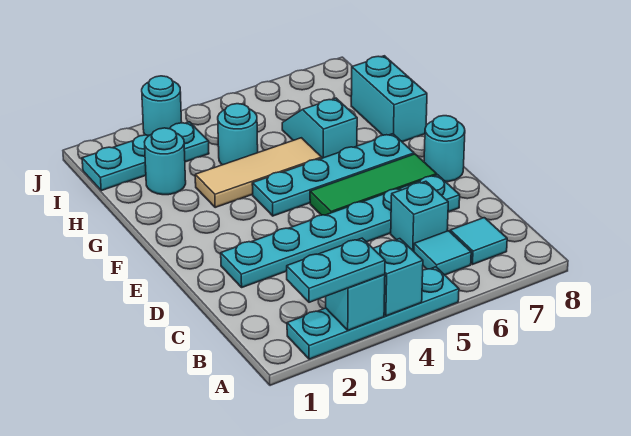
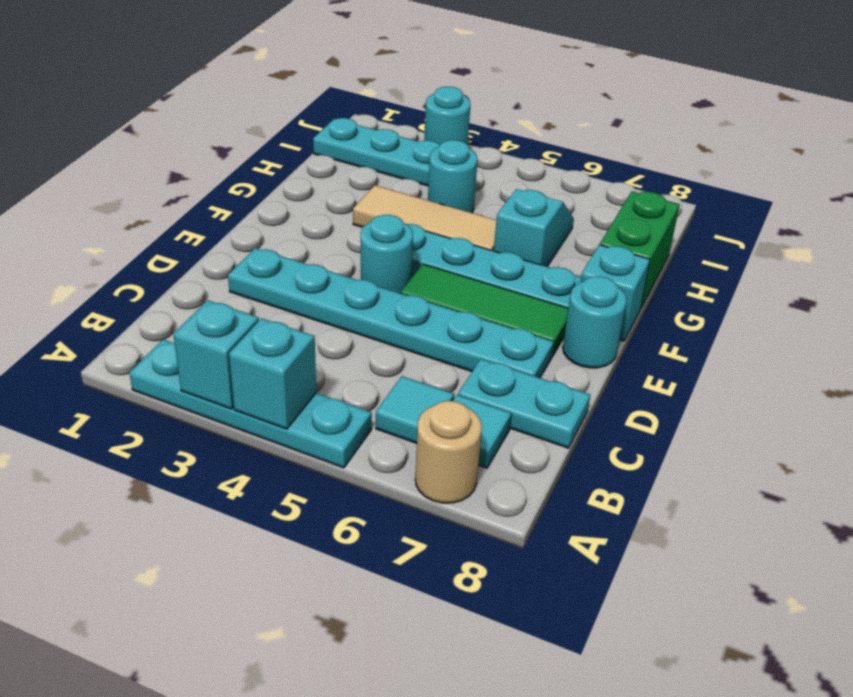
cyan 1x2 plate [287,238,385,302] -> cyan 1x2 plate moved to [458,359,590,448]
none -> tan 1x1 round brick [415,401,482,503]
cyan 1x1 brick [391,181,448,251] -> cyan 1x1 brick moved to [581,245,650,341]
cyan 1x2 brick [351,56,427,142] -> green 1x2 brick [600,191,680,310]
cyan 1x1 round brick [145,128,186,195] -> cyan 1x1 round brick moved to [361,215,413,293]

